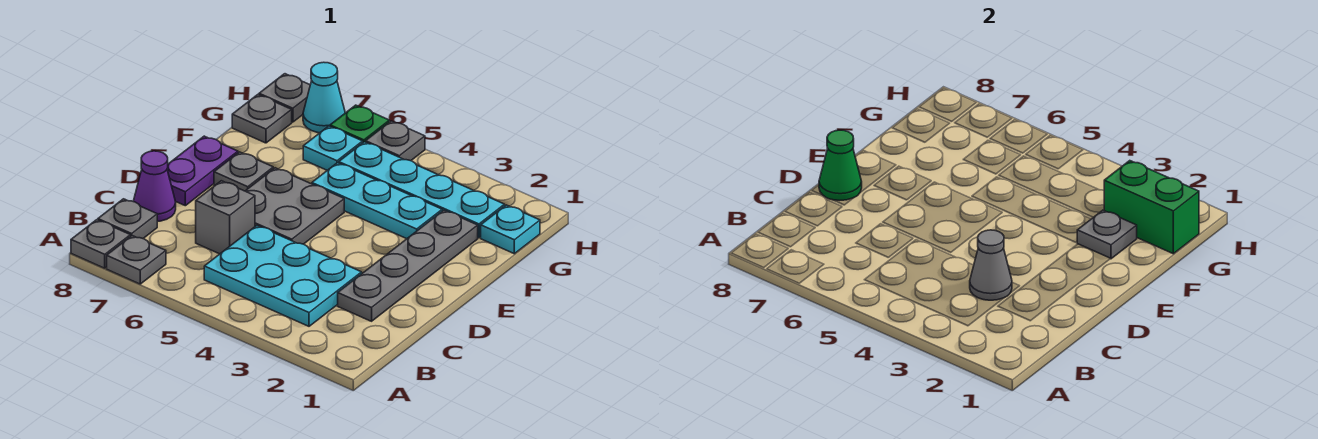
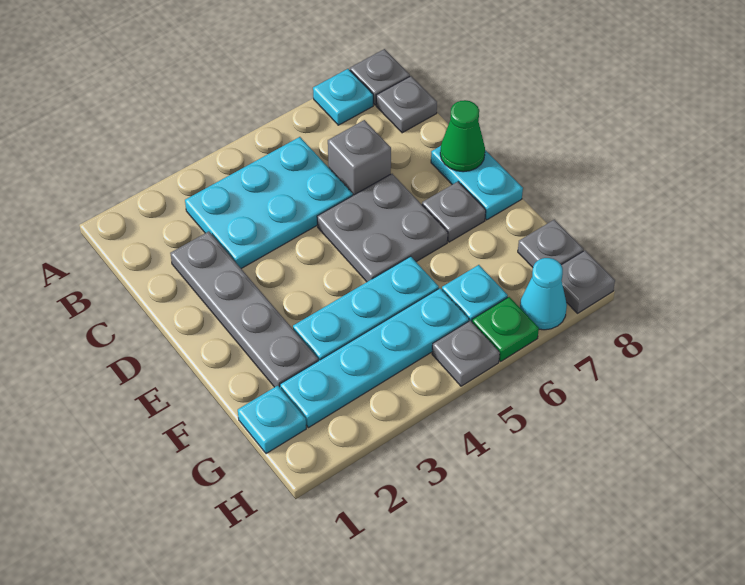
grey 1x1 plate [107,236,166,284] -> cyan 1x1 plate [313,69,373,125]
grey 1x1 cone [970,230,1012,300] -> none
purple 1x1 cone [133,151,176,221] -> none
purple 1x2 plate [167,136,238,206] -> cyan 1x2 plate [431,146,523,220]
grey 1x1 plate [1077,210,1137,259] -> none
green 1x2 brick [1104,161,1199,254] -> none

